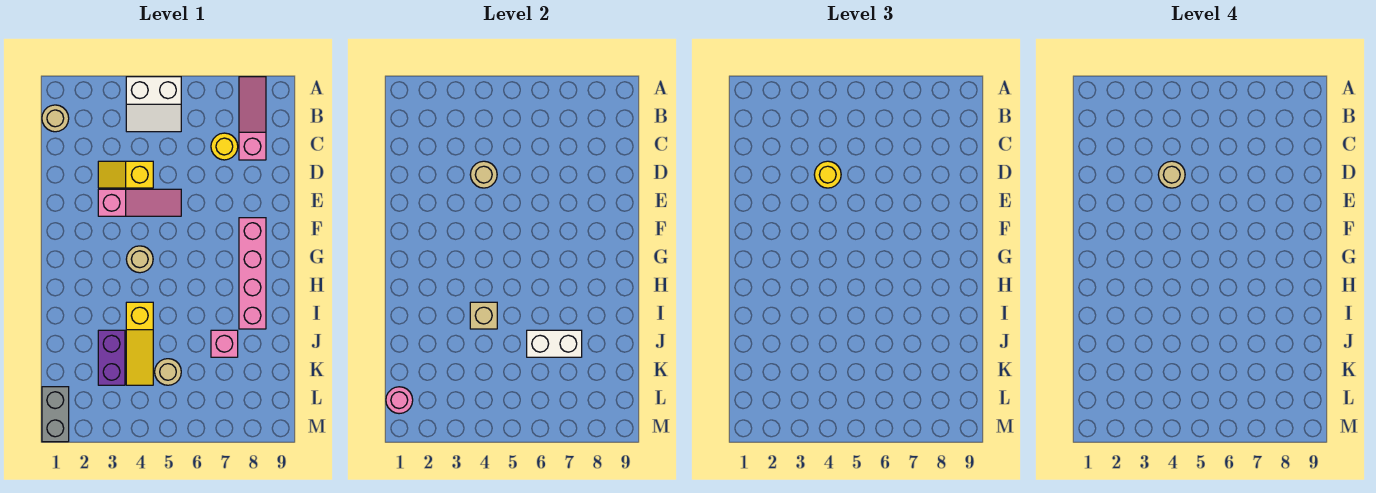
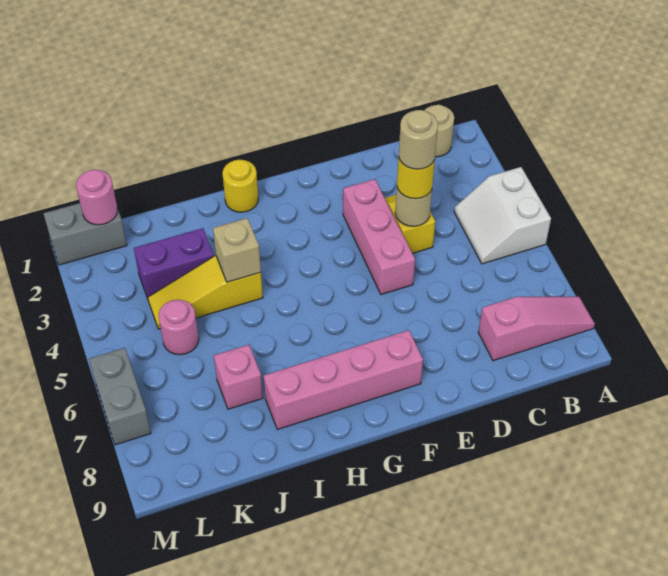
yellow 1x1 round brick [211,133,238,160] -> yellow 1x1 round brick moved to [222,160,258,212]
pink 1x3 slope [98,189,181,216] -> pink 1x3 brick [343,179,415,294]
tan 1x1 round brick [126,246,153,273] -> none
white 1x2 brick [527,330,582,357] -> none
tan 1x1 round brick [155,359,181,385] -> pink 1x1 round brick [158,300,199,355]
none -> grey 1x2 brick [89,348,151,445]

